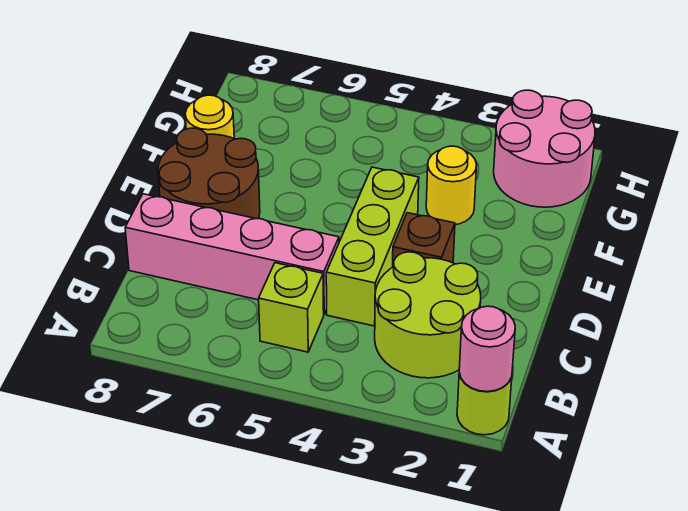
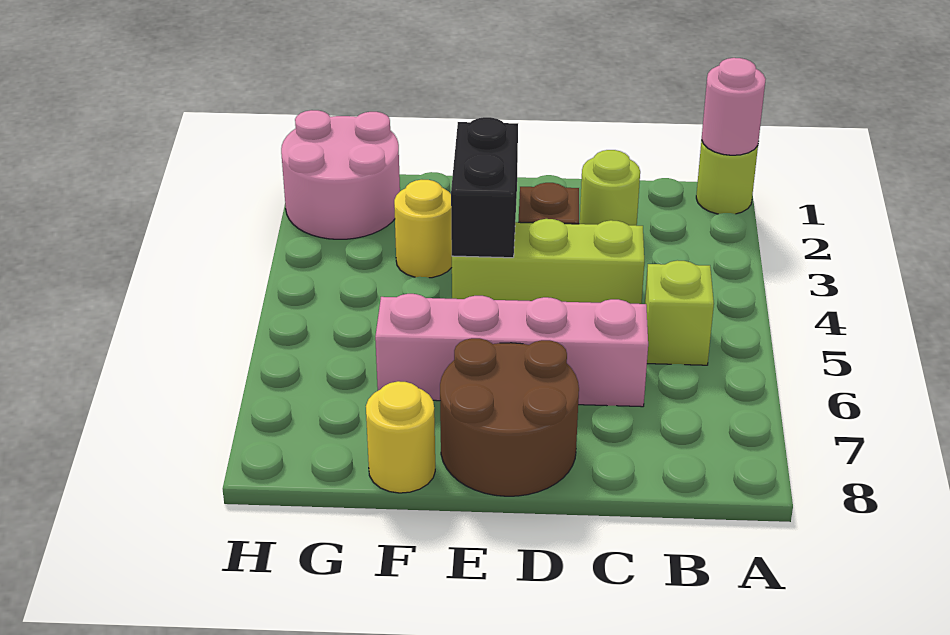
lime 2x2 round brick [375,252,481,378] -> lime 1x1 round brick [580,150,640,226]
pink 1x4 brick [125,194,339,314] -> pink 1x4 brick turned to [375,294,648,407]
none -> black 1x2 brick [451,117,518,258]

